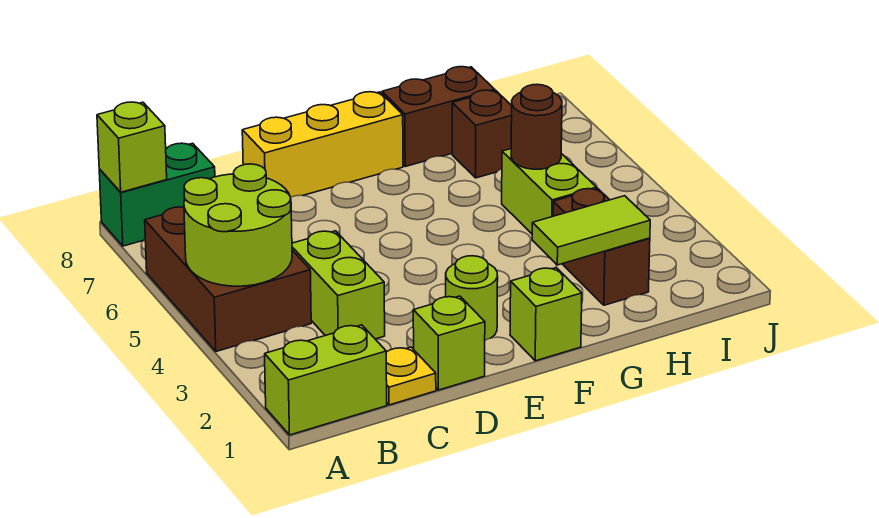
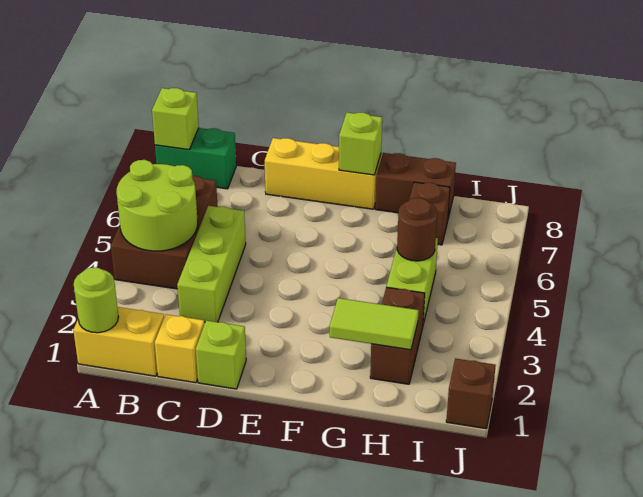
lime 1x2 brick [265,325,387,435] -> yellow 1x2 brick [73,307,164,376]
yellow 1x1 plate [386,347,436,405] -> yellow 1x1 brick [155,314,204,383]
lime 1x2 brick [292,231,385,339] -> lime 1x3 brick [177,206,246,322]
lime 1x1 round brick [446,256,498,340] -> lime 1x1 round brick moved to [74,267,118,333]
lime 1x1 brick [510,268,582,361] -> lime 1x1 brick moved to [339,113,382,175]
none -> brown 1x1 brick [446,358,496,429]

